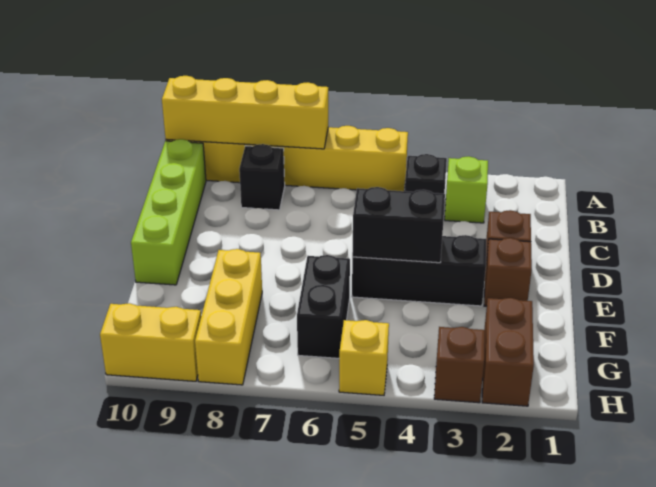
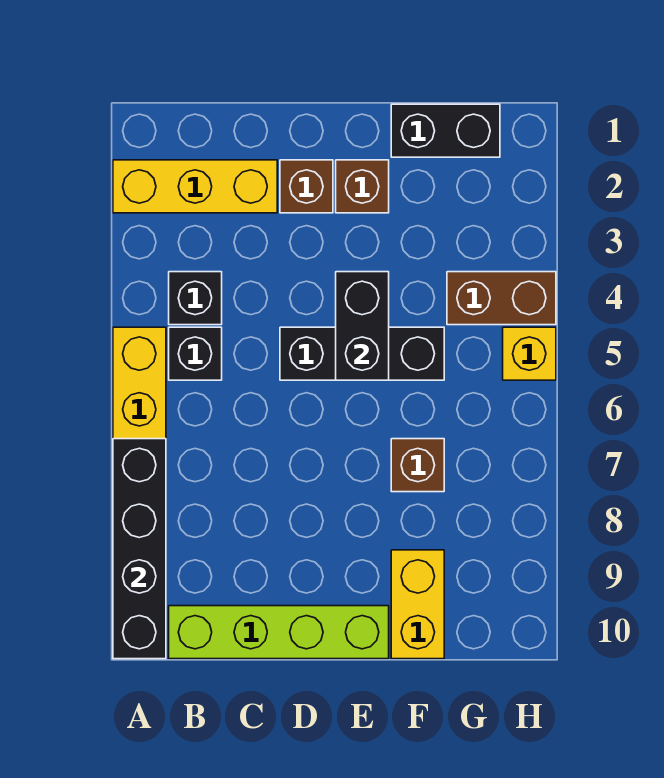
yellow 1x4 brick [162,76,328,149] -> black 1x4 brick [113,439,166,659]
lime 1x1 brick [445,156,488,223] -> none
black 1x1 brick [239,144,285,210] -> black 1x1 brick moved to [169,327,222,380]
black 1x3 brick [352,235,486,306] -> black 1x3 brick turned to [280,327,444,380]
black 1x2 brick [297,255,350,358] -> black 1x2 brick moved to [391,104,500,157]
yellow 1x3 brick [195,249,262,385] -> yellow 1x3 brick moved to [113,160,277,213]
brown 1x2 brick [482,298,534,406] -> brown 1x2 brick moved to [447,272,556,325]
brown 1x1 brick [434,327,485,403] -> brown 1x1 brick moved to [391,439,444,492]
yellow 1x2 brick [100,303,201,381] -> yellow 1x2 brick moved to [391,550,444,659]

